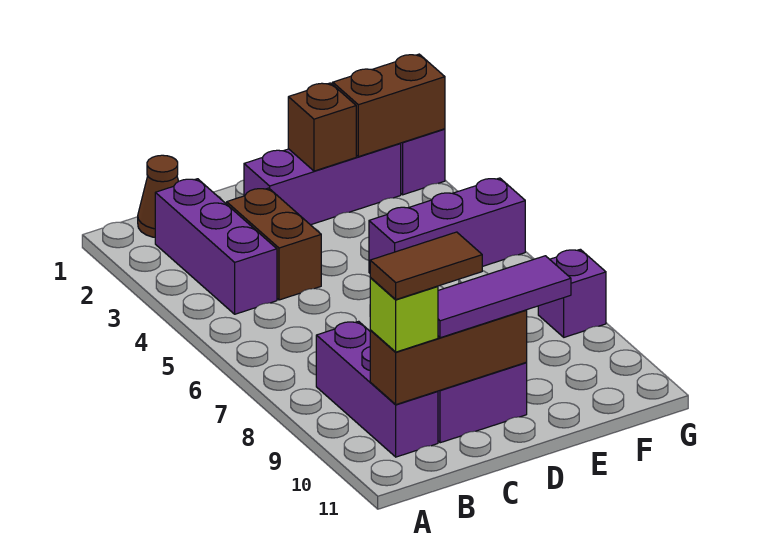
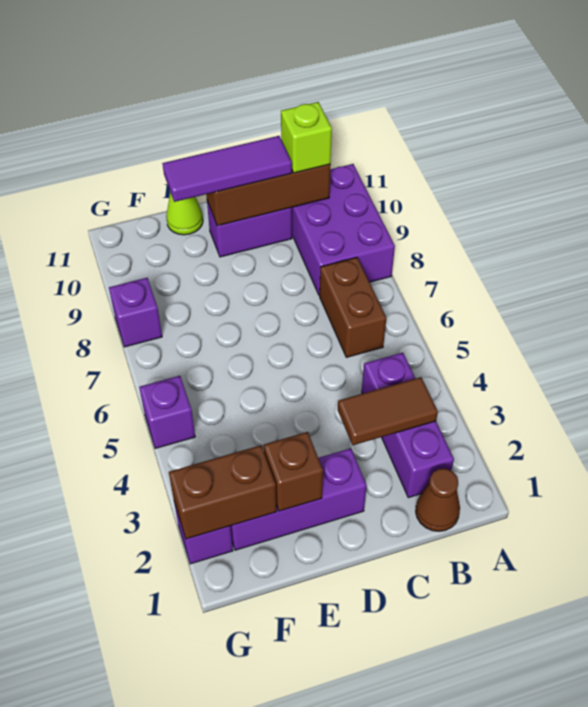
purple 1x3 brick [316,321,438,457] -> purple 2x3 brick [292,164,395,296]
brown 1x2 tile [370,232,482,300] -> brown 1x2 tile moved to [338,377,438,445]
brown 1x2 brick [227,188,321,300] -> brown 1x2 brick moved to [320,257,386,357]
purple 1x3 brick [369,178,525,273] -> purple 1x1 brick [139,376,195,449]
none -> lime 1x1 cone [166,192,203,235]

